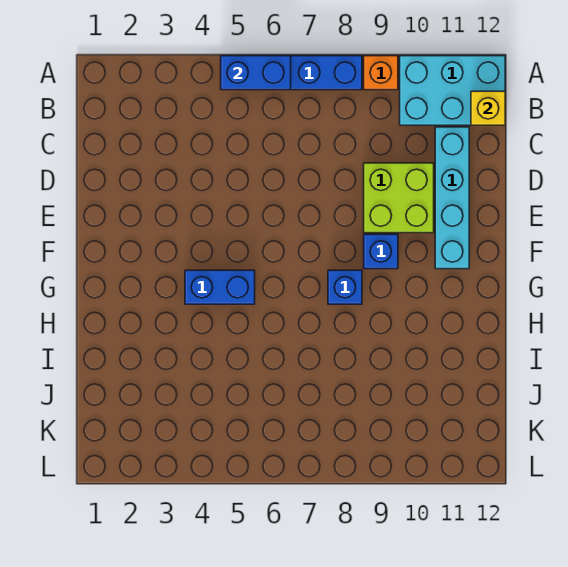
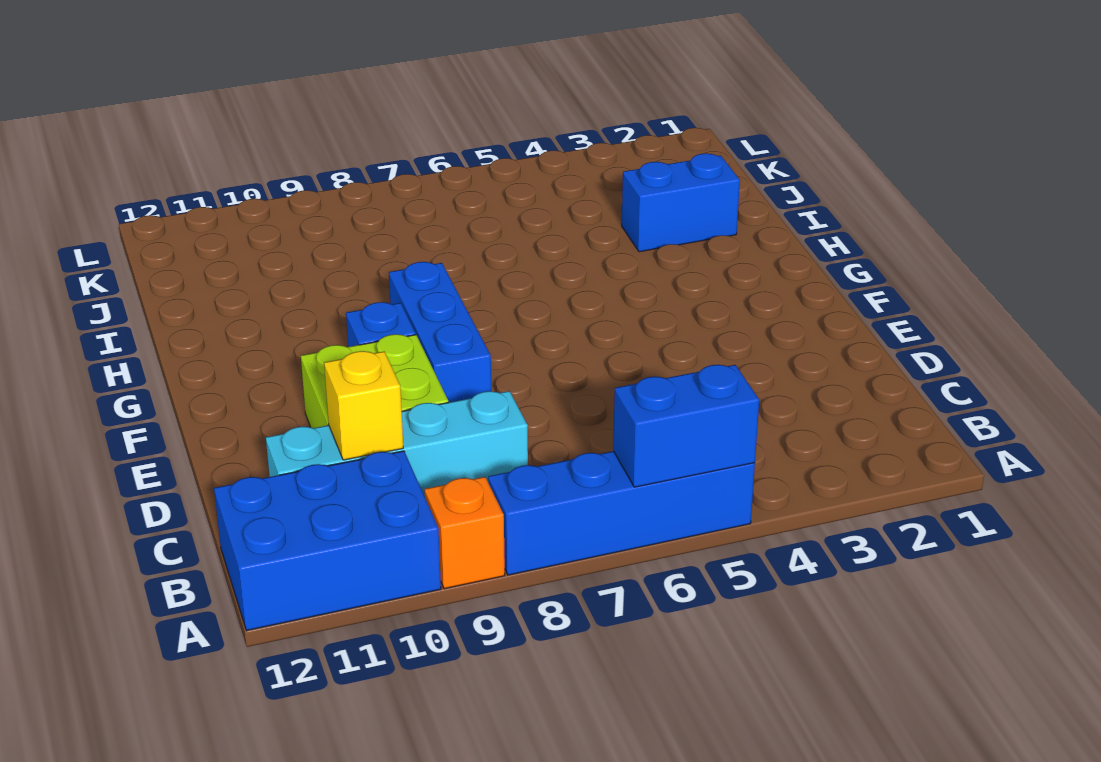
cyan 2x3 brick [400,56,505,125] -> blue 2x3 brick [214,451,441,630]
yellow 1x1 brick [471,91,505,125] -> yellow 1x1 brick moved to [324,351,403,460]
cyan 1x4 brick [435,127,469,269] -> cyan 1x4 brick turned to [266,391,528,496]
blue 1x2 brick [185,270,255,304] -> blue 1x2 brick moved to [622,154,740,252]
blue 1x1 brick [328,270,362,304] -> blue 1x3 brick [389,262,491,402]

